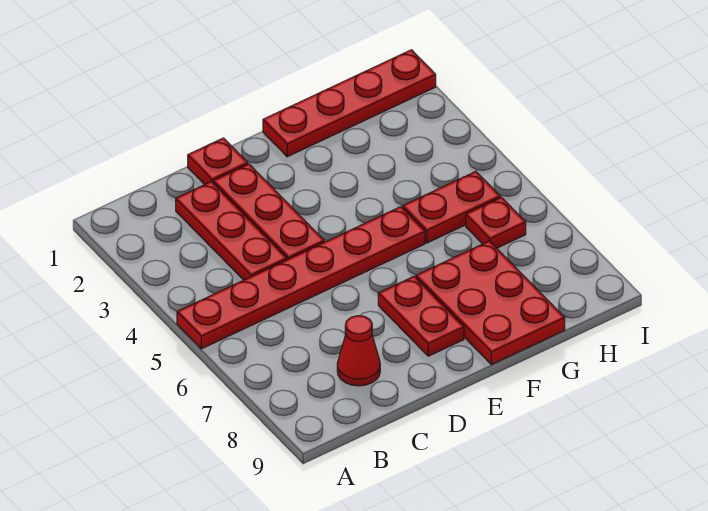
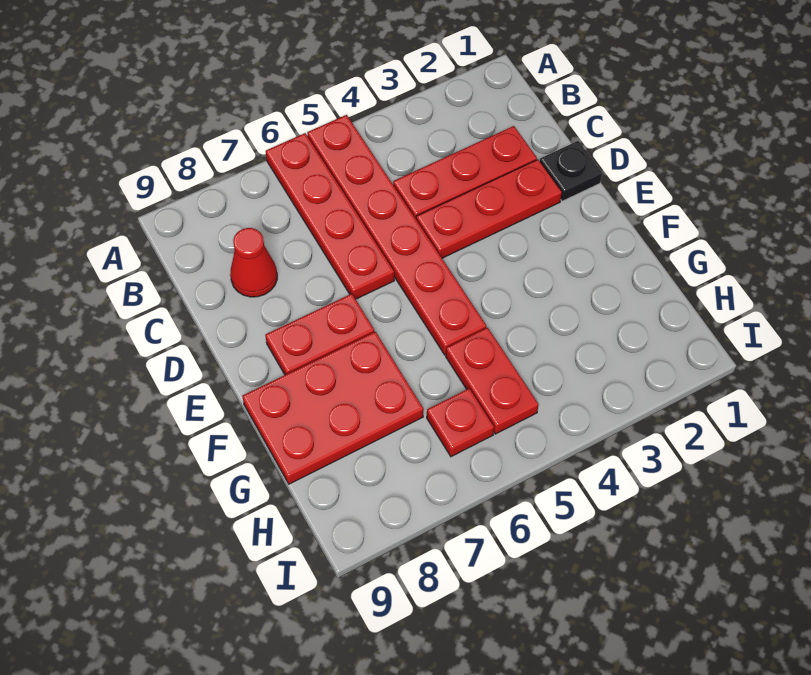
red 1x1 plate [188,138,248,185] -> black 1x1 plate [540,141,602,201]
red 1x4 plate [263,50,436,157] -> red 1x4 plate moved to [266,133,394,299]

